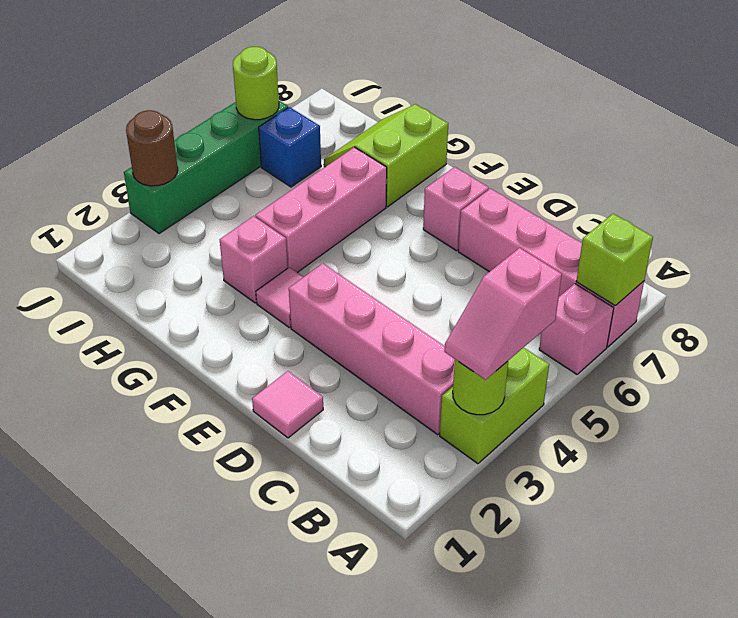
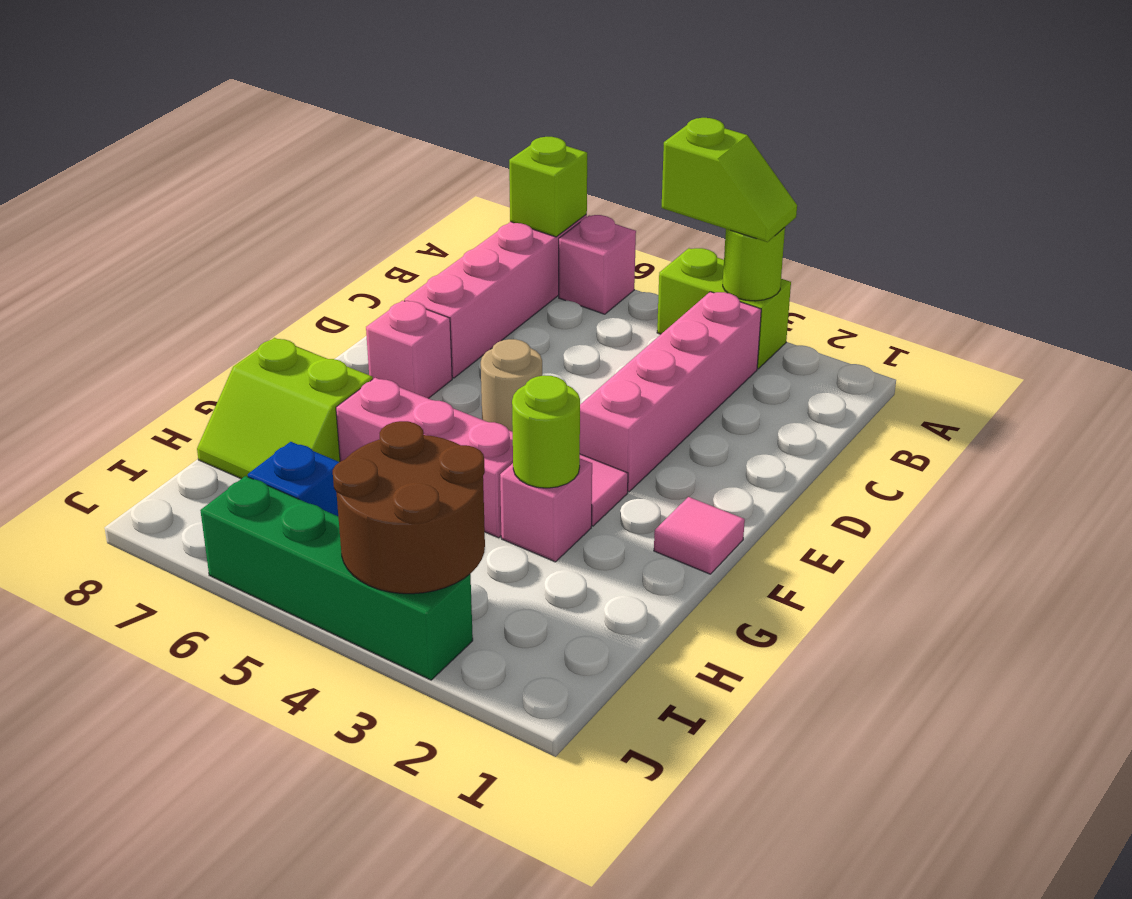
pink 1x2 slope [444,248,562,380] -> lime 1x2 slope [662,118,797,242]
pink 1x1 tile [252,371,323,438] -> pink 1x1 tile moved to [654,497,745,574]
none -> tan 1x1 round brick [481,339,542,432]
brown 1x1 round brick [126,110,178,186] -> brown 2x2 round brick [333,421,485,594]
lime 1x1 round brick [233,47,279,120] -> lime 1x1 round brick moved to [512,375,580,488]

